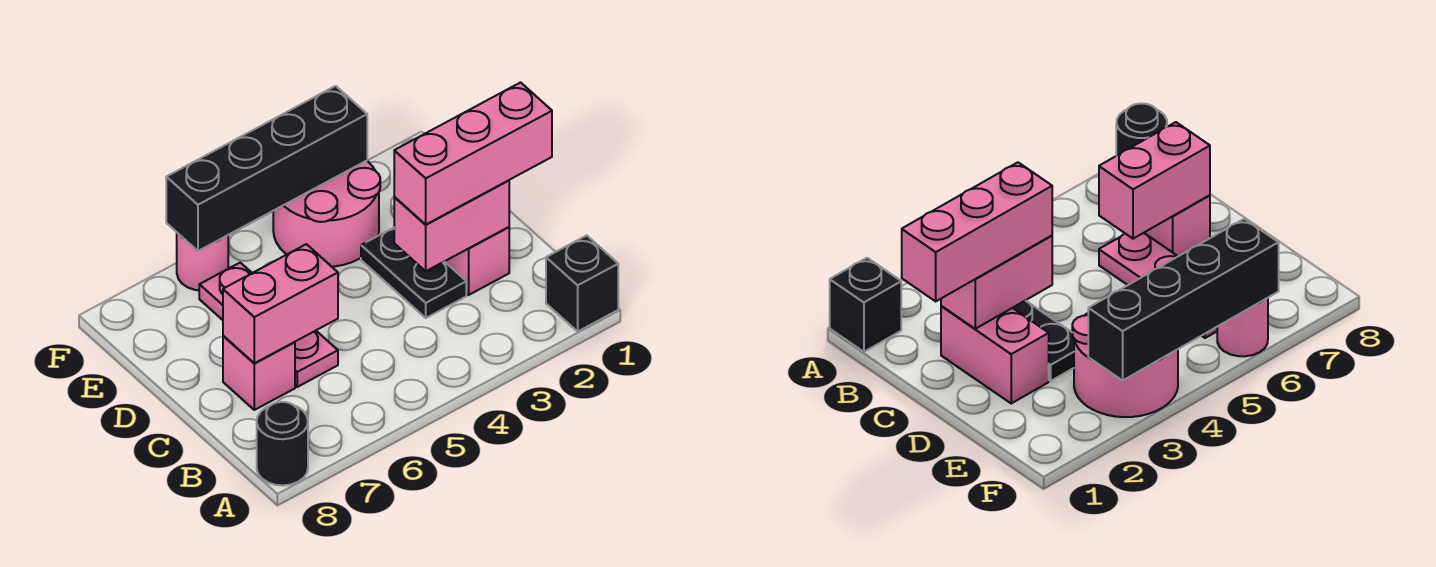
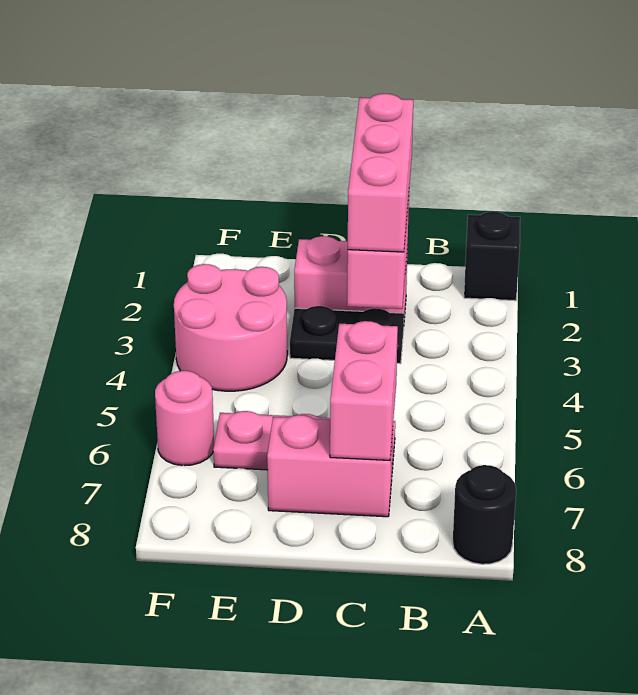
pink 1x1 brick [223,336,295,410] -> pink 1x2 brick [267,415,393,517]
black 1x4 brick [166,86,367,251] -> none

